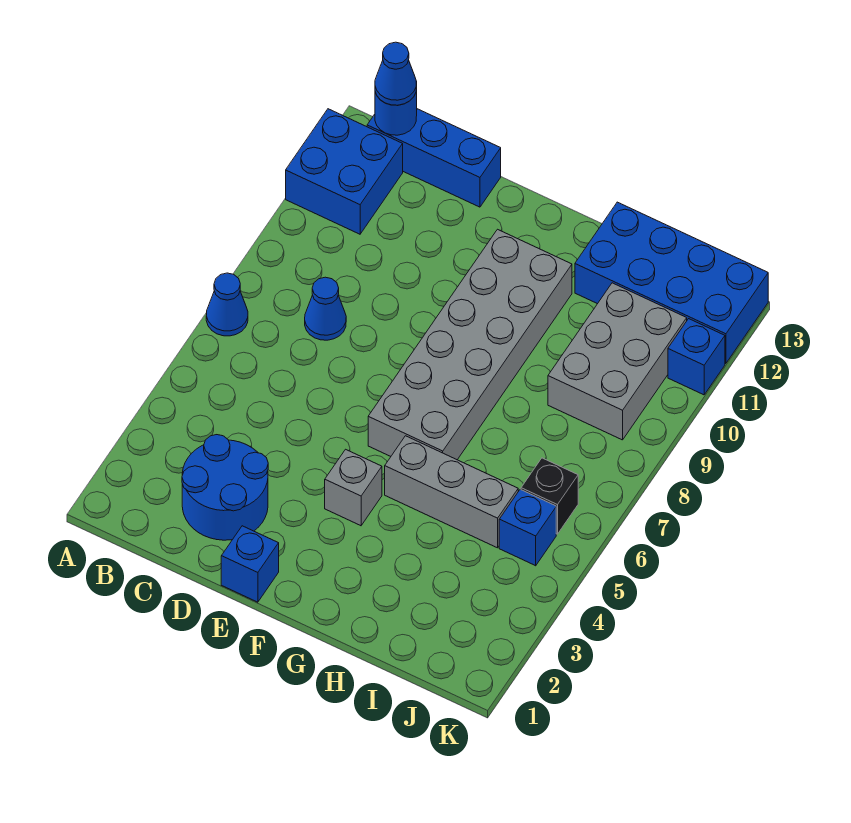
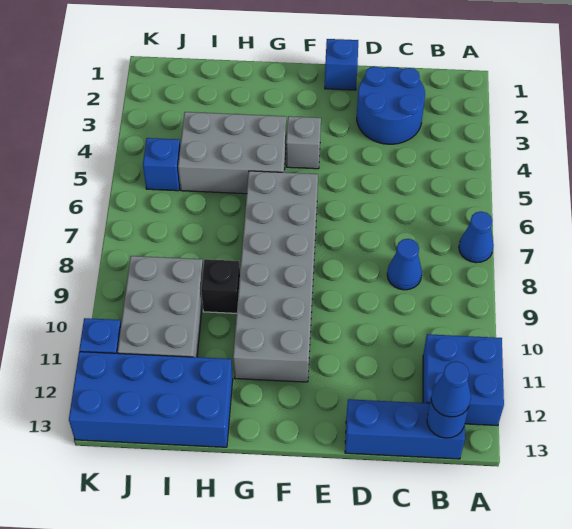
grey 1x3 brick [385,436,518,548] -> grey 2x3 brick [178,112,286,194]
black 1x1 brick [521,458,578,534] -> black 1x1 brick moved to [201,259,240,313]

